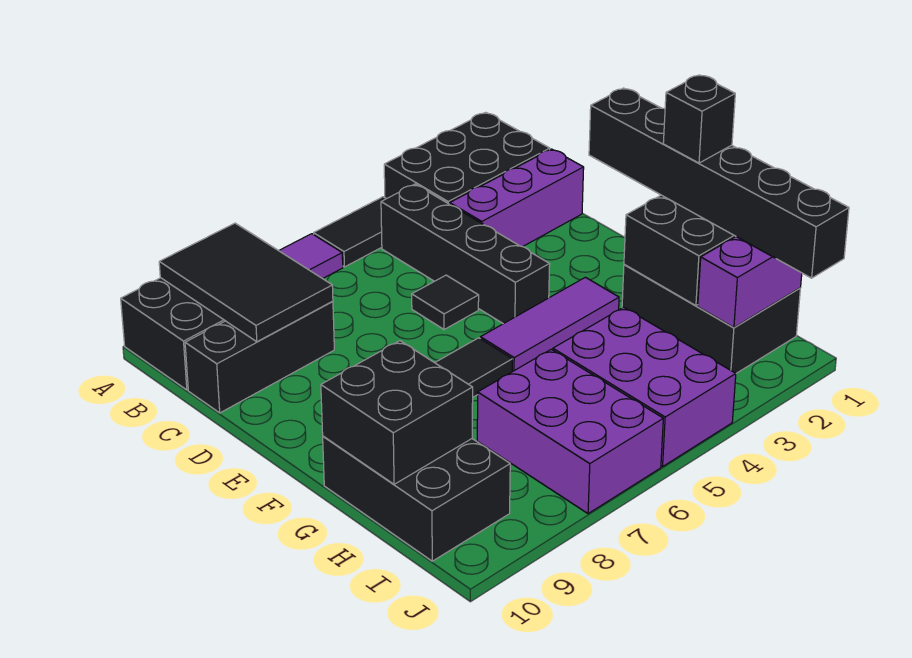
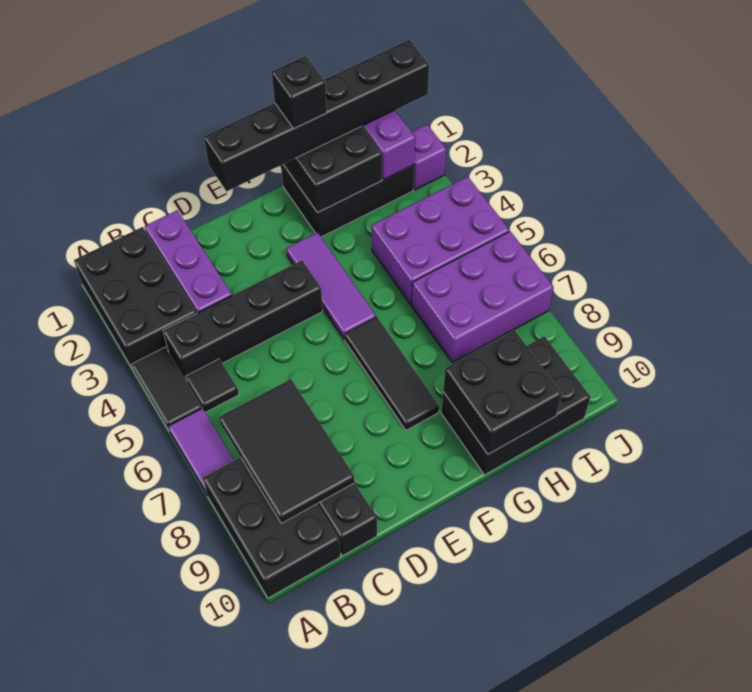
black 2x3 tile [159,223,333,342] -> black 2x3 tile turned to [219,379,355,523]
black 1x1 tile [412,275,479,330] -> black 1x1 tile moved to [186,359,239,412]
none -> purple 1x1 brick [412,125,446,190]

